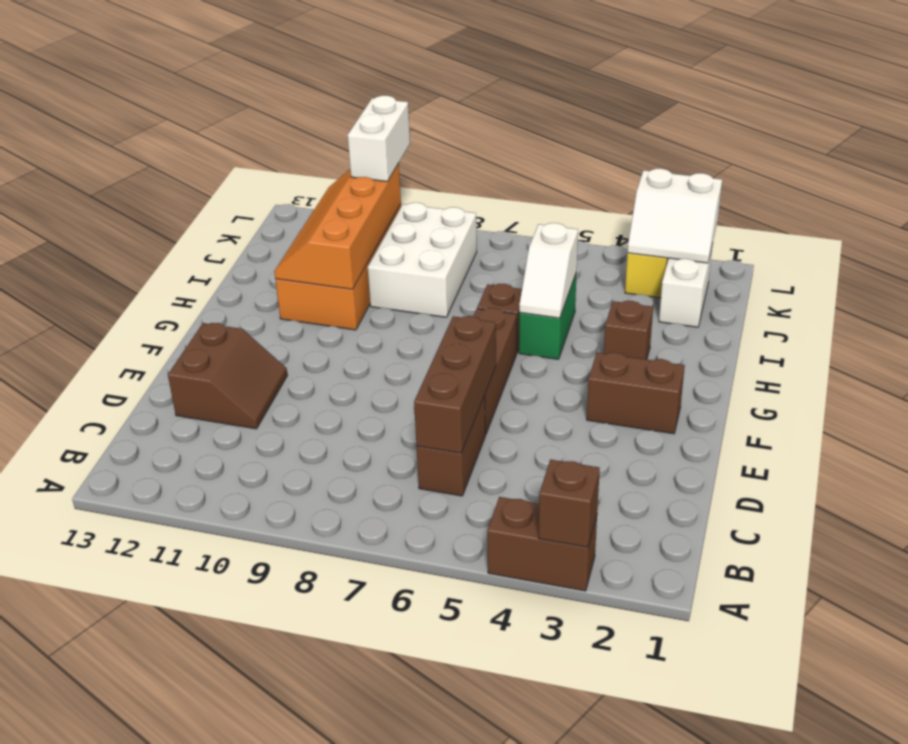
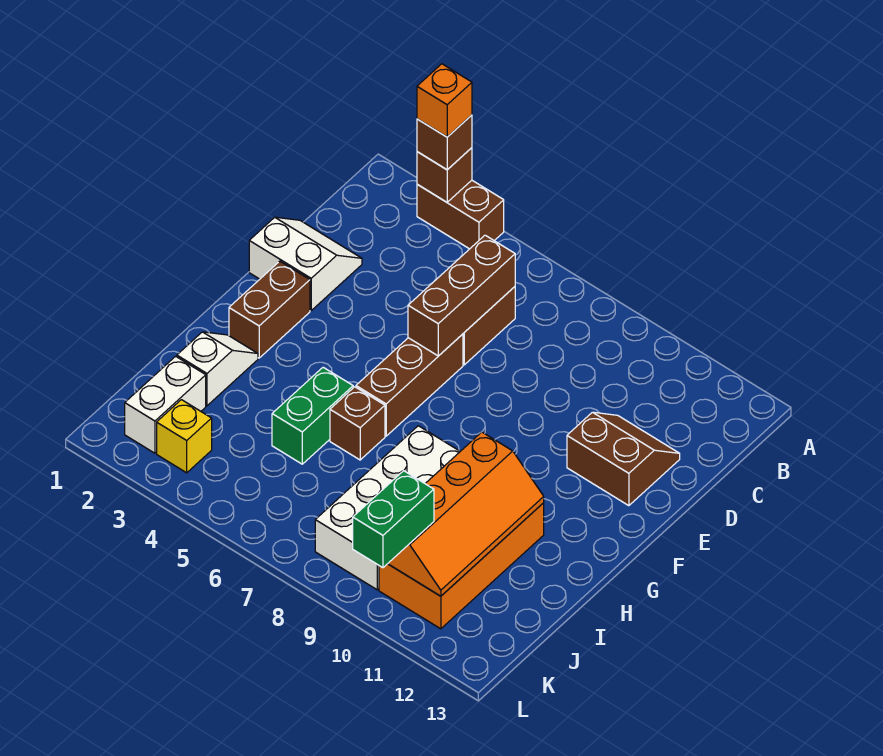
none -> orange 1x1 brick [417,64,472,137]
brown 2x2 slope [168,323,287,429] -> brown 2x2 slope turned to [567,412,680,506]
brown 1x2 brick [587,353,685,434] -> brown 1x2 brick turned to [229,261,310,358]
brown 1x1 brick [604,301,653,360] -> brown 1x1 brick moved to [417,115,472,170]
white 1x2 slope [519,223,578,318] -> white 1x2 slope moved to [177,332,258,406]
white 2x3 brick [368,203,477,317] -> white 2x4 brick [315,426,460,590]
white 2x2 slope [627,169,722,263] -> white 2x2 slope moved to [249,217,362,310]
white 1x2 brick [348,96,410,182] -> green 1x2 brick [353,471,434,568]

